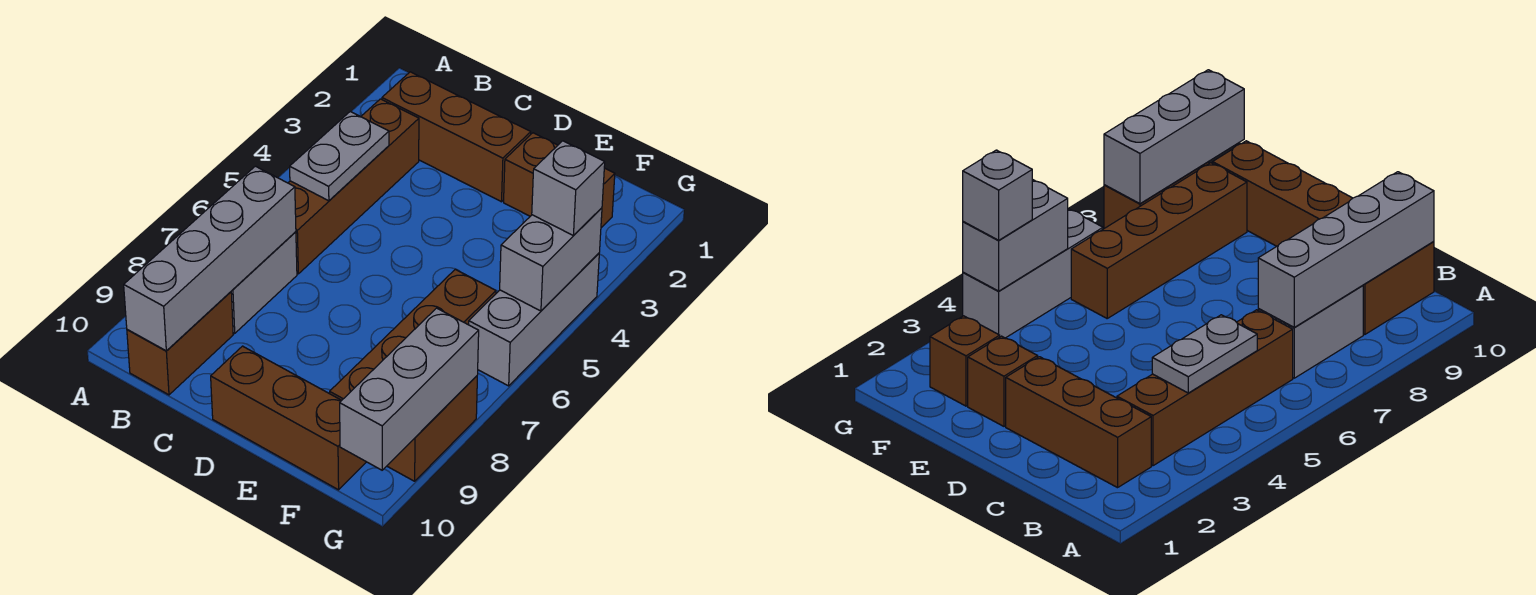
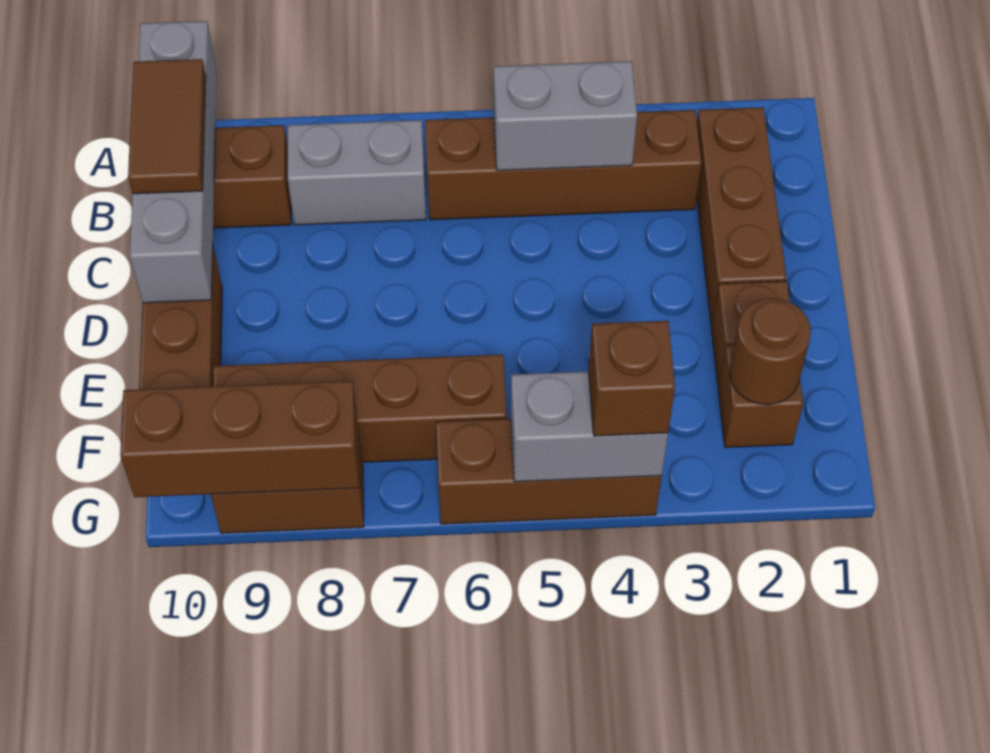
grey 1x2 plate [290,112,389,201] -> grey 1x2 brick [494,61,637,170]
grey 1x4 brick [124,166,296,351] -> grey 1x4 brick turned to [130,21,217,303]
none -> brown 1x2 tile [128,59,206,194]
none -> brown 1x1 round brick [730,298,811,405]
grey 1x3 brick [469,253,599,386] -> brown 1x3 brick [436,419,662,524]
grey 1x1 brick [532,141,605,236] -> brown 1x1 brick [589,321,675,436]
grey 1x3 brick [340,308,479,470] -> brown 1x3 brick [120,381,359,497]

